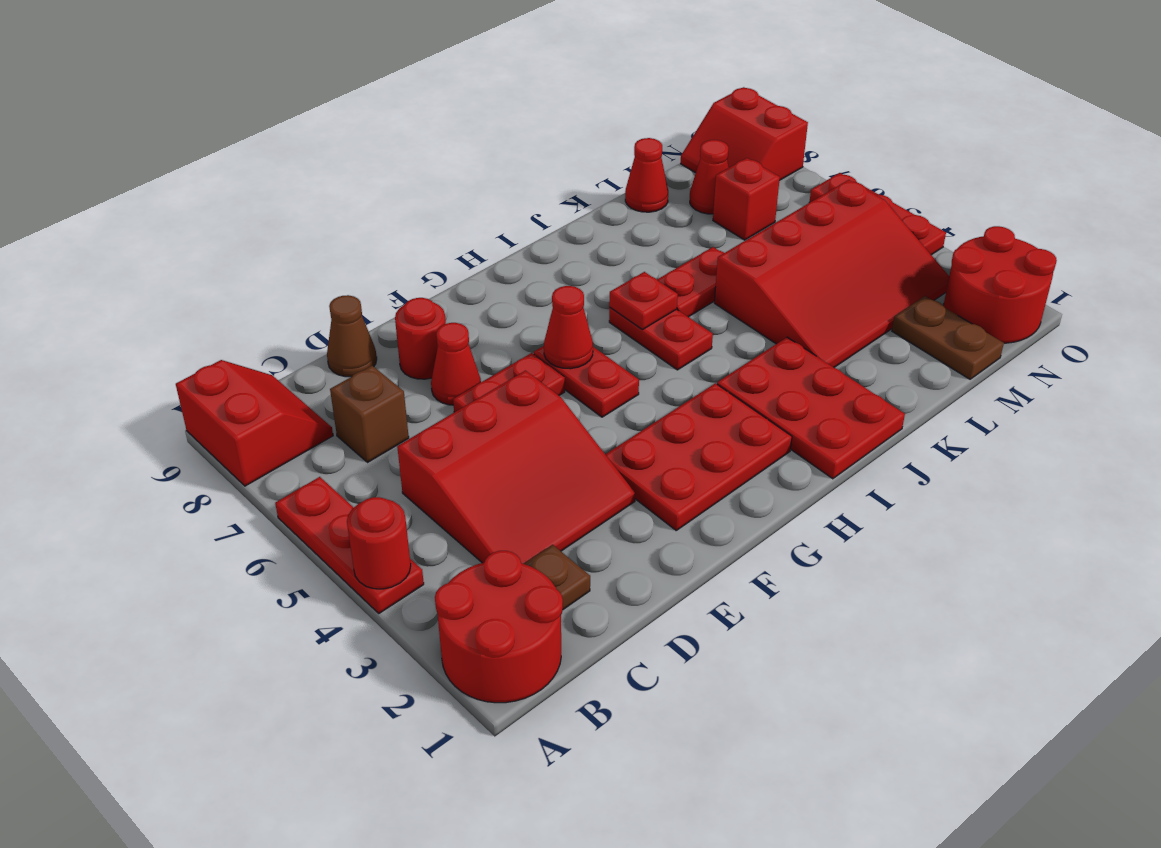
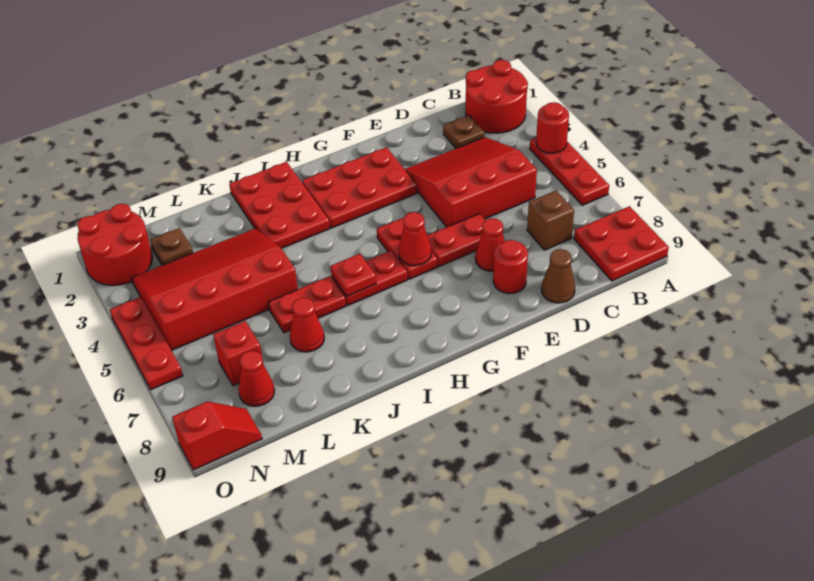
red 2x2 slope [176,360,333,486] -> red 2x2 plate [574,206,669,281]
red 1x2 plate [609,308,713,370] -> red 1x2 plate turned to [332,251,407,306]
red 1x1 cone [625,138,668,212] -> red 1x1 cone moved to [290,298,324,352]
brown 1x2 plate [892,296,1004,379] -> brown 1x1 plate [150,228,193,265]
red 2x2 slope [681,87,808,181] -> red 1x2 slope [172,402,262,470]

